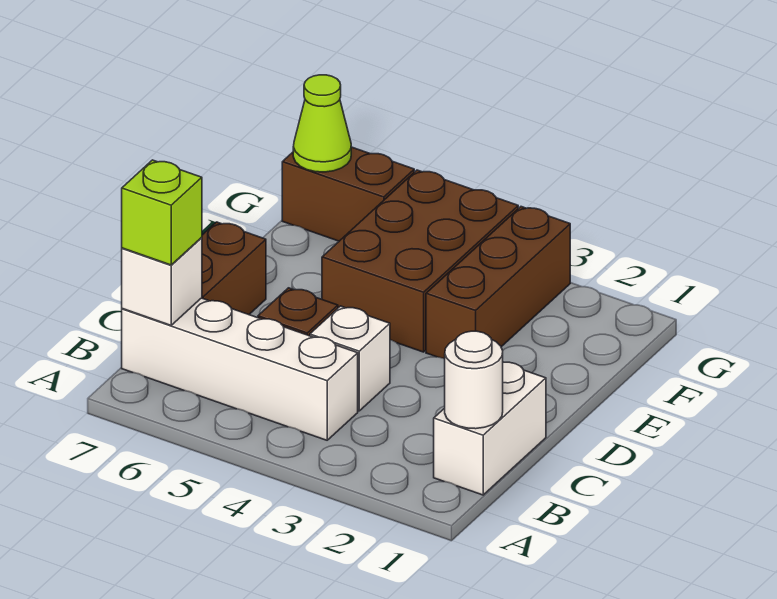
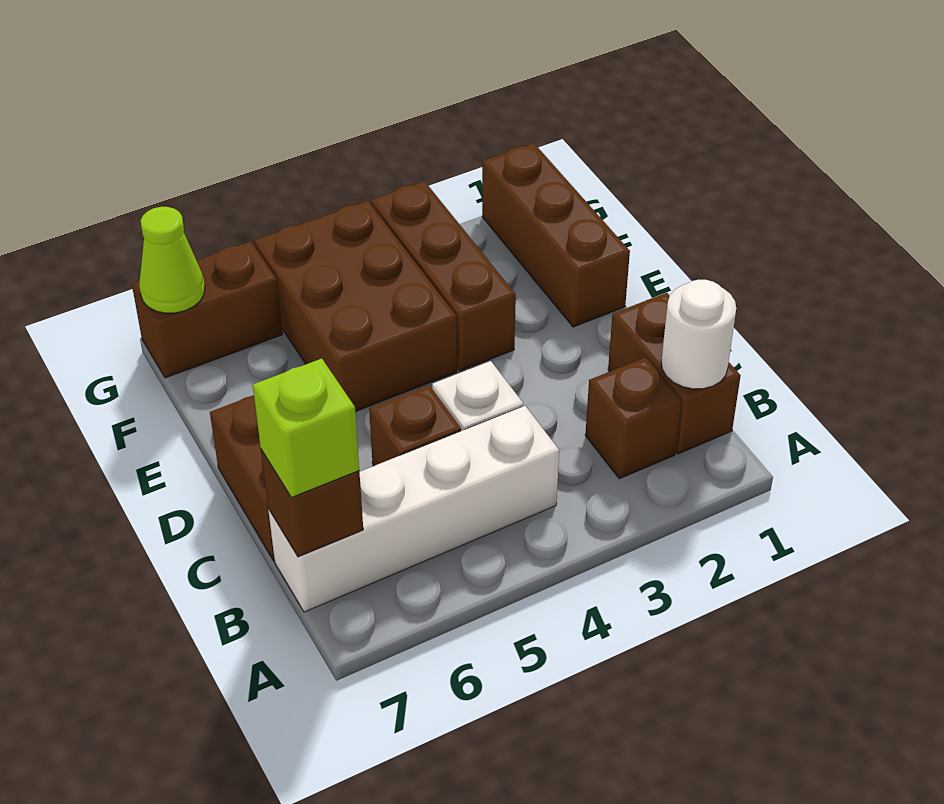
white 1x2 brick [434,362,546,495] -> brown 1x2 brick [608,293,741,454]
none -> brown 1x1 brick [585,357,682,479]
white 1x1 brick [122,238,202,325] -> brown 1x1 brick [261,450,363,557]
none -> brown 1x3 brick [482,143,630,327]

